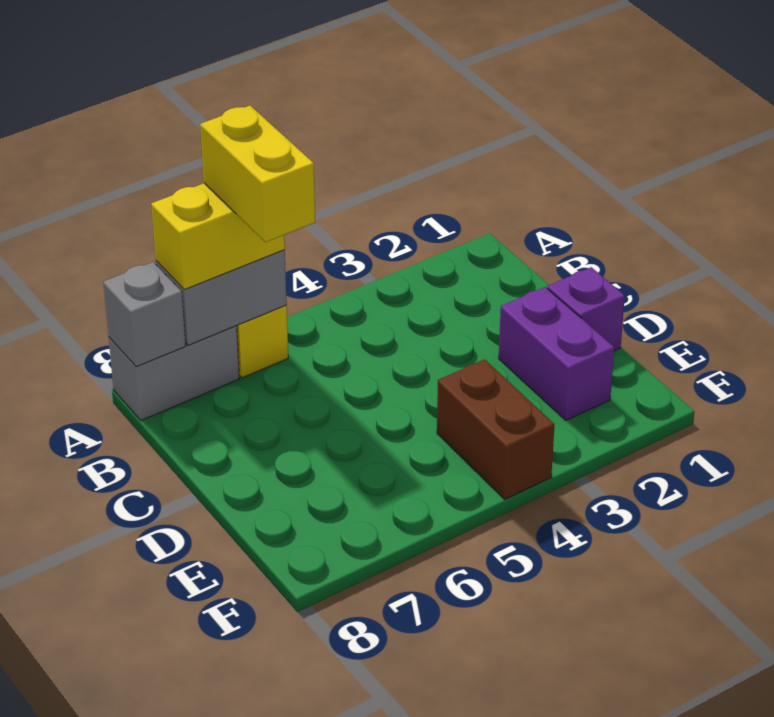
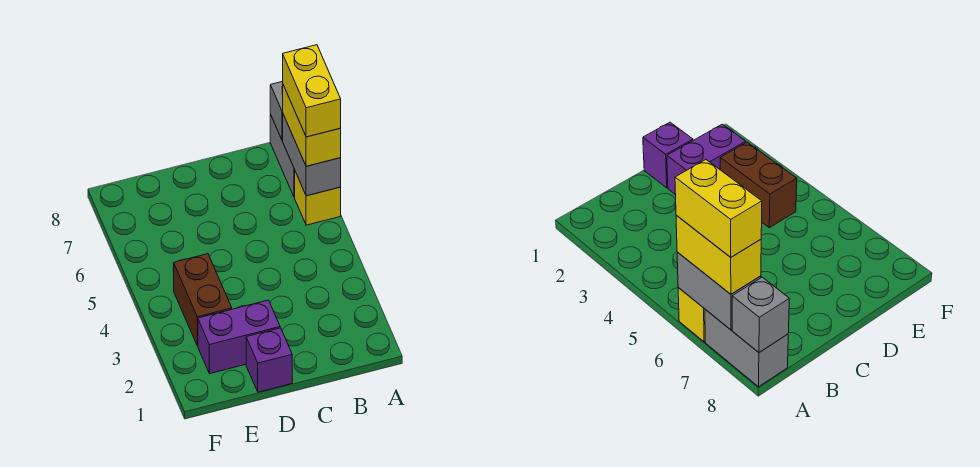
yellow 1x2 brick [200,106,315,242] -> yellow 1x2 brick turned to [283,45,341,137]
brown 1x2 brick [437,359,554,499] -> brown 1x2 brick turned to [173,254,232,346]

